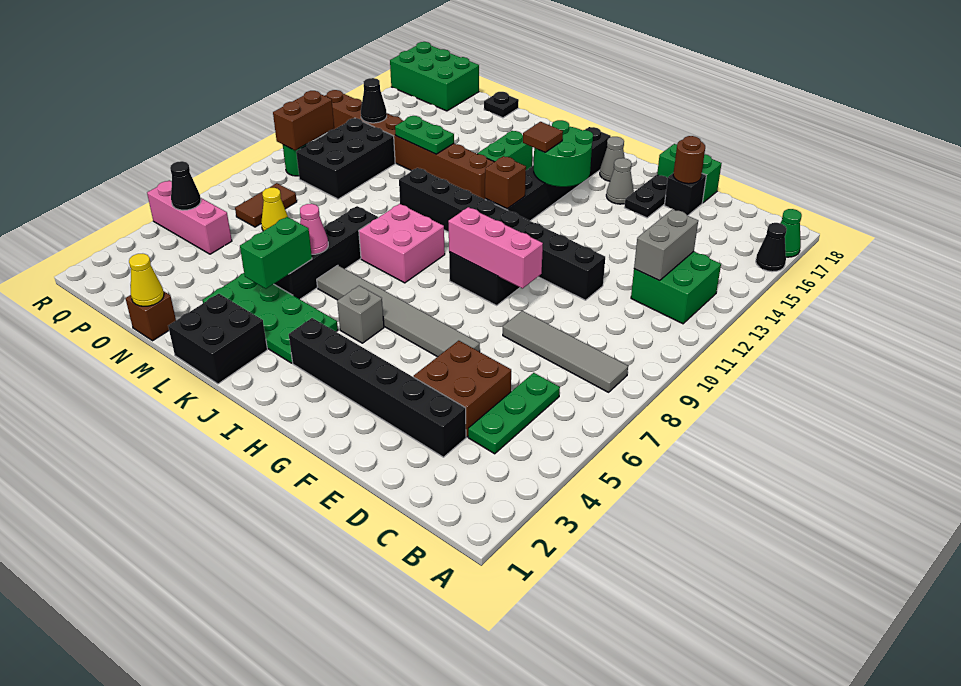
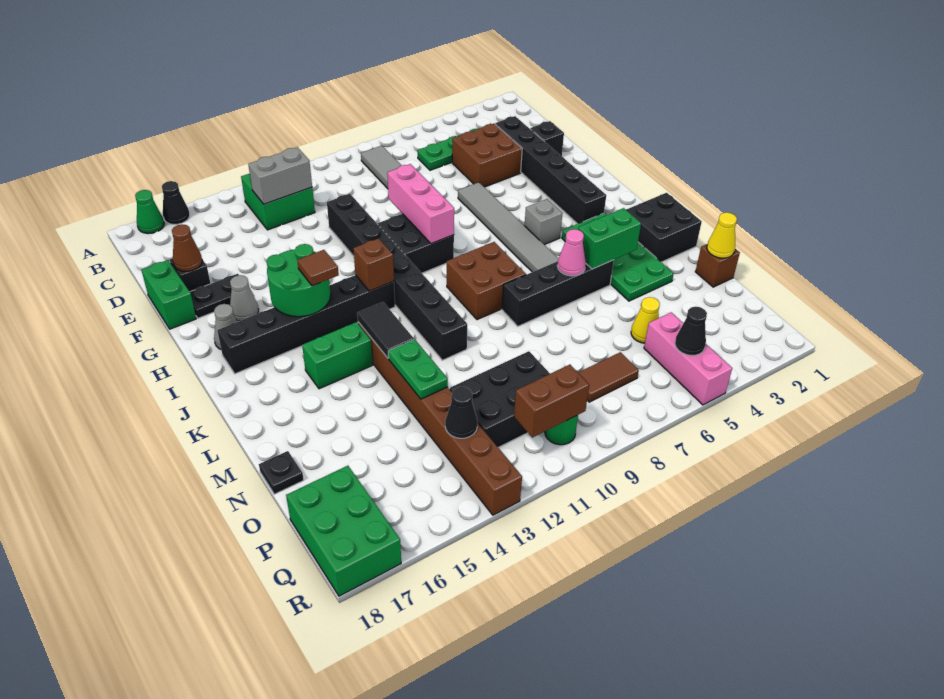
none -> black 1x1 brick [530,121,564,156]
brown 1x1 round brick [673,136,705,184] -> brown 1x1 cone [172,224,202,271]
pink 2x2 brick [359,204,445,283] -> brown 2x2 brick [447,242,526,320]
none -> black 1x2 tile [357,302,414,358]
yellow 1x1 cone [261,188,288,231] -> yellow 1x1 cone moved to [631,297,660,343]

